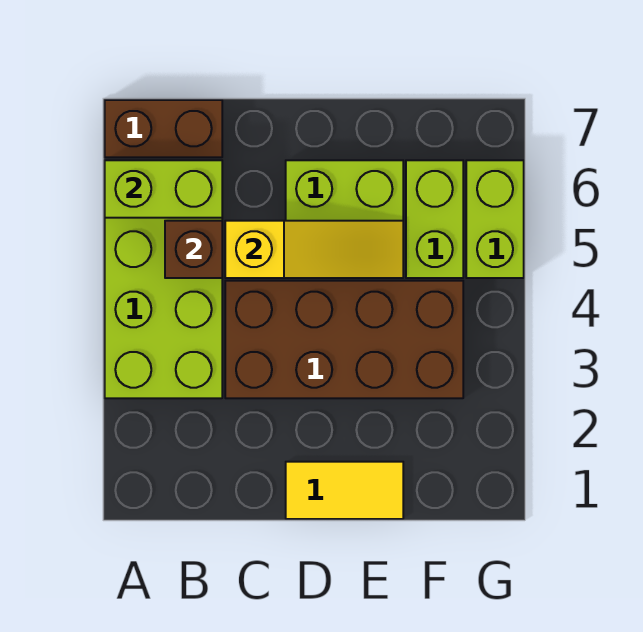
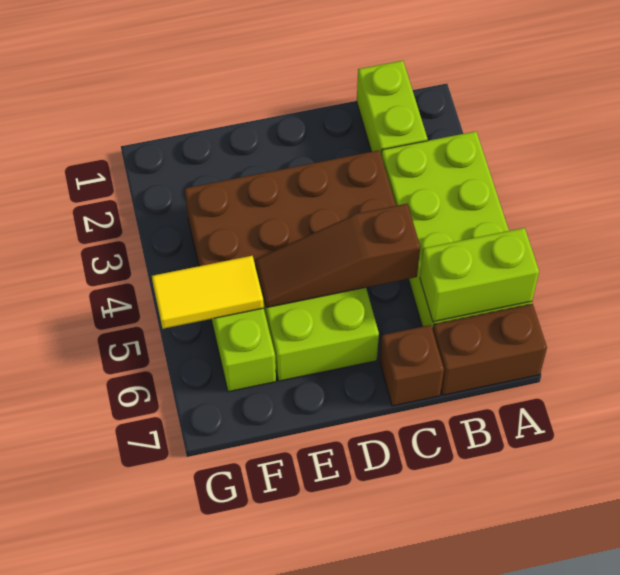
brown 1x1 brick [165,221,222,278] -> brown 1x1 brick moved to [380,325,444,406]
yellow 1x3 slope [225,221,403,278] -> brown 1x3 slope [255,204,420,308]
yellow 1x2 tile [286,462,403,519] -> yellow 1x2 tile moved to [152,256,264,329]
lime 1x2 brick [466,160,524,278] -> lime 1x2 brick moved to [357,61,427,156]

